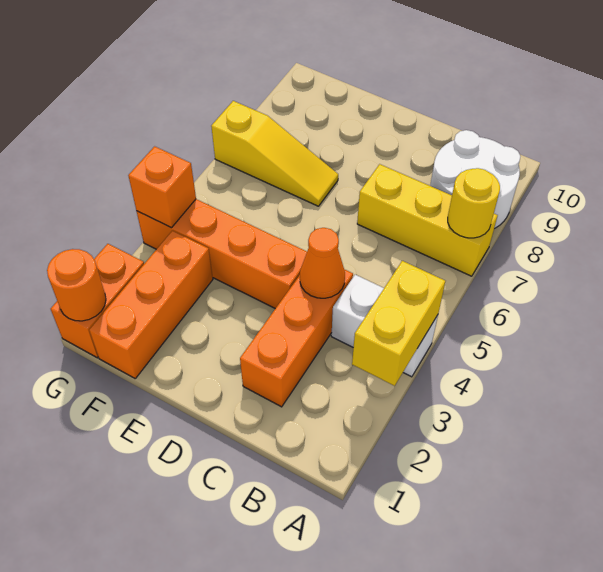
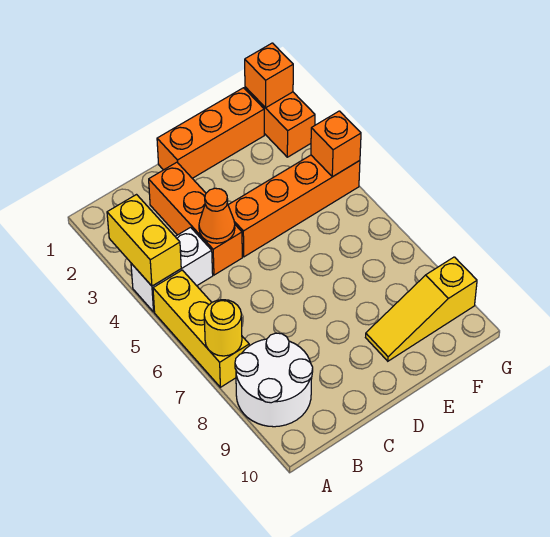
yellow 1x3 brick [357,164,498,276] -> yellow 1x3 brick turned to [153,270,249,387]
yellow 1x3 slope [211,101,338,206] -> yellow 1x3 slope moved to [366,257,477,361]
orange 1x3 brick [89,231,213,378] -> orange 1x3 brick turned to [157,88,264,178]
orange 1x1 round brick [47,249,106,321] -> orange 1x1 brick [245,43,293,108]

